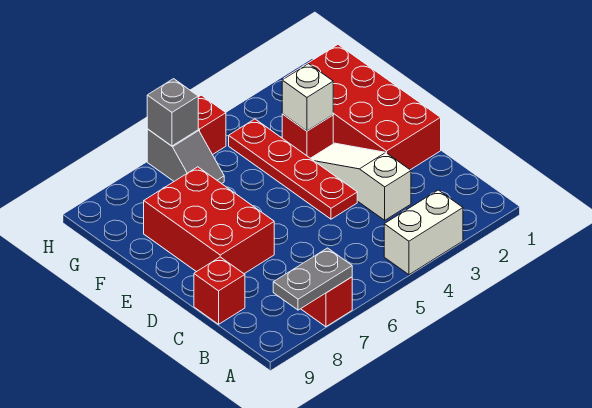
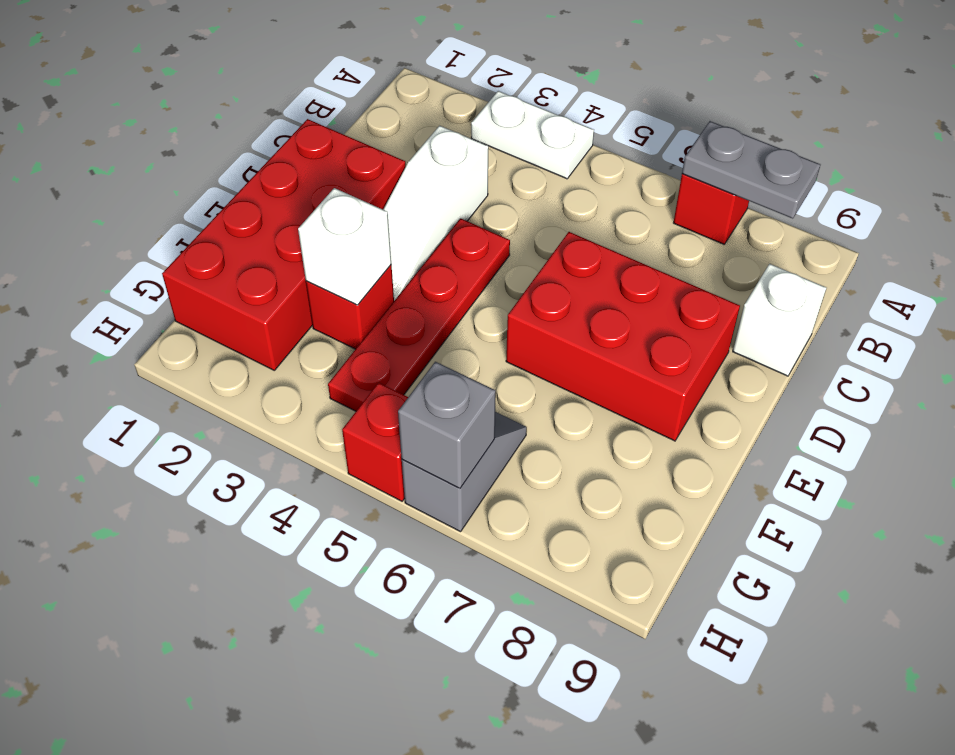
white 1x2 brick [384,190,463,275] -> white 1x2 plate [471,91,594,179]
red 1x1 brick [194,257,245,324] -> white 1x1 brick [733,264,826,376]
red 2x3 brick [144,167,274,274] -> red 2x3 brick turned to [506,232,740,441]

